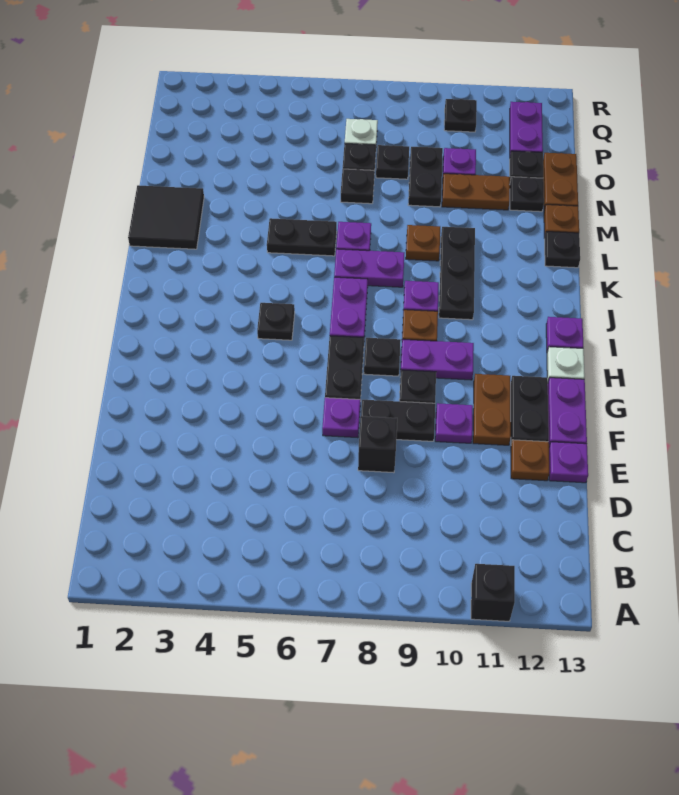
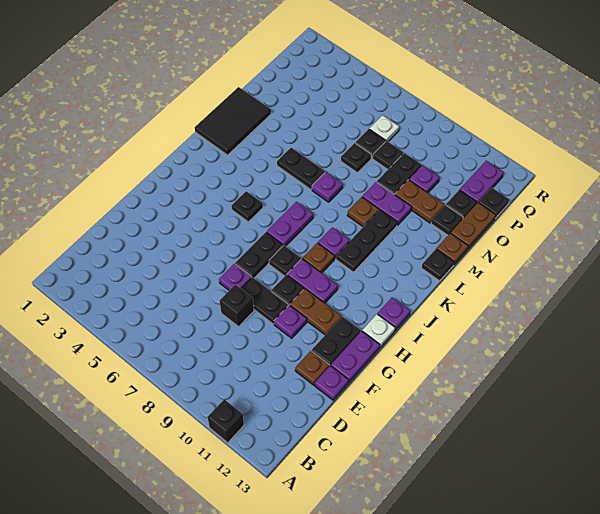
brown 1x2 plate [473,374,511,445] -> brown 1x2 plate turned to [290,289,341,335]
purple 1x2 plate [334,249,404,287] -> purple 1x2 plate moved to [362,182,412,225]
black 2x2 tile [128,185,204,249] -> black 2x3 tile [195,87,271,155]
black 1x1 plate [444,99,477,132] -> black 1x1 plate moved to [478,188,509,218]

